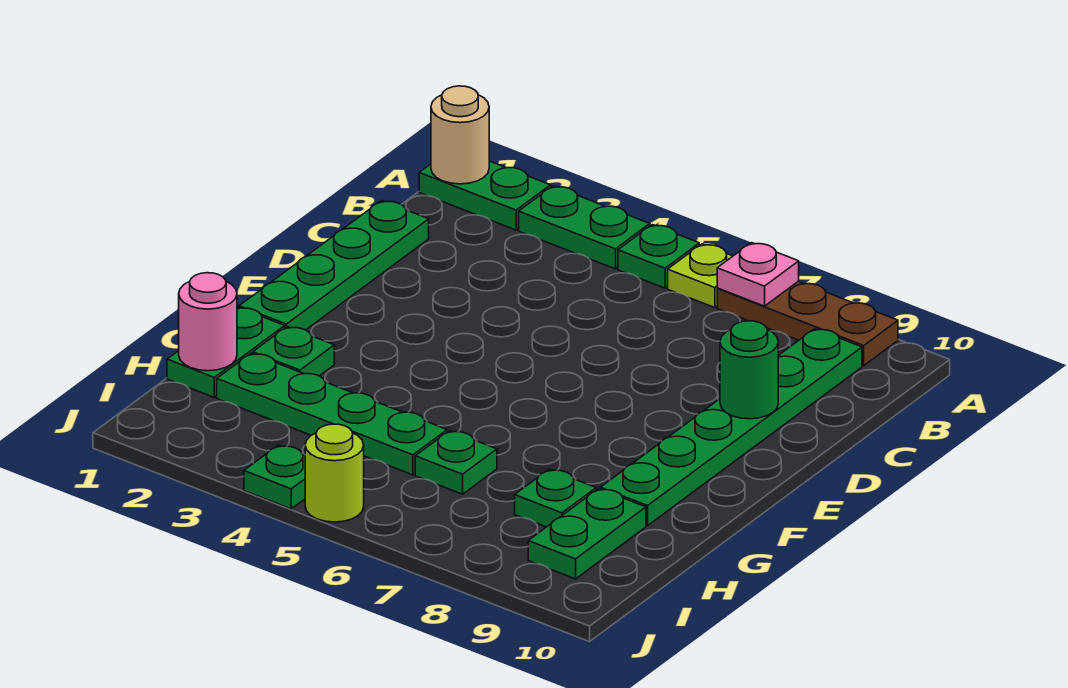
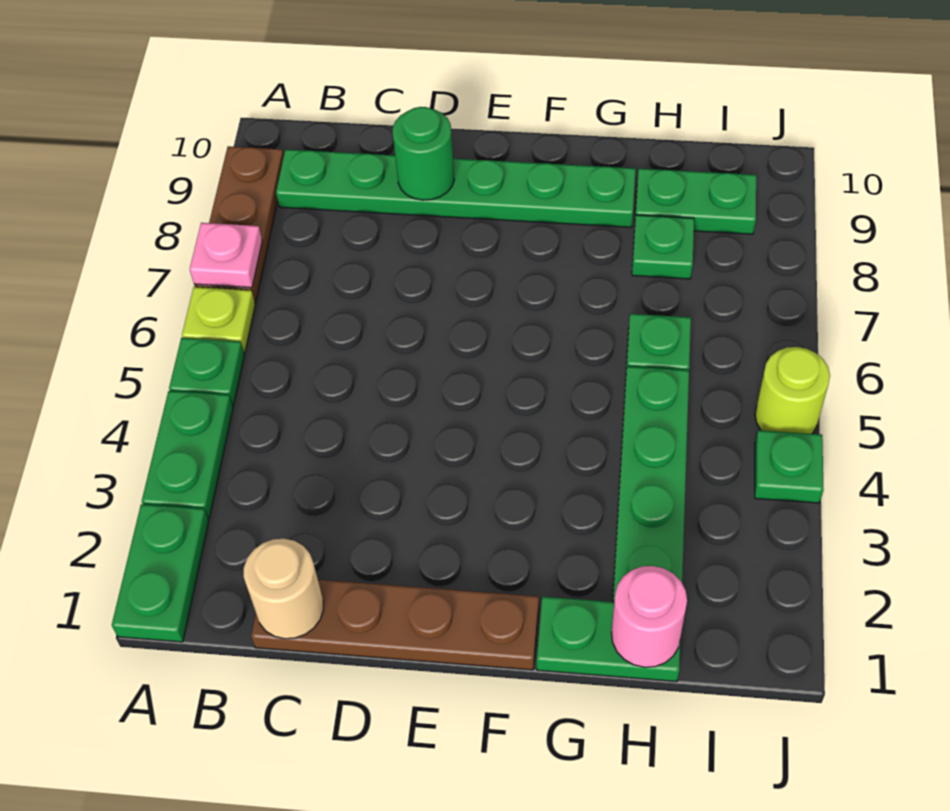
tan 1x1 round brick [431,86,489,184] -> tan 1x1 round brick moved to [244,539,323,639]
green 1x4 plate [239,201,429,330] -> brown 1x4 plate [251,580,539,670]
green 1x1 plate [253,327,334,376] -> none

